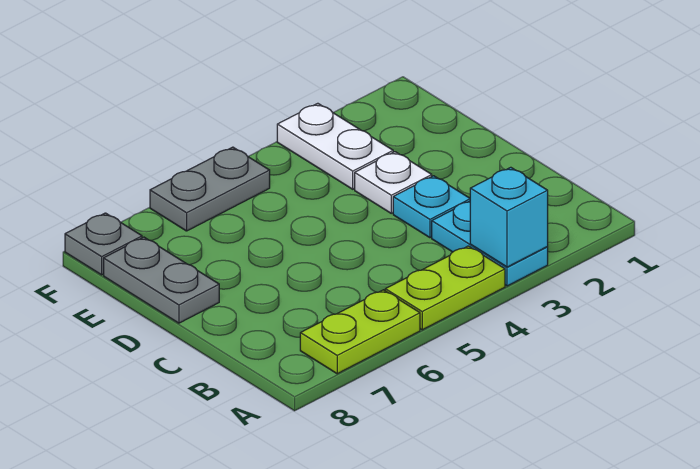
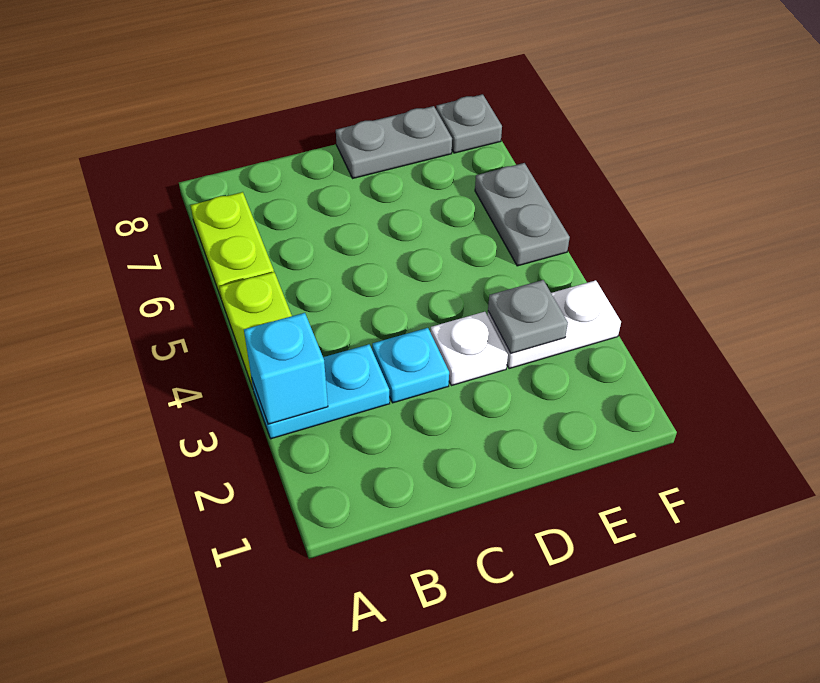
none -> grey 1x1 plate [488,280,568,353]

